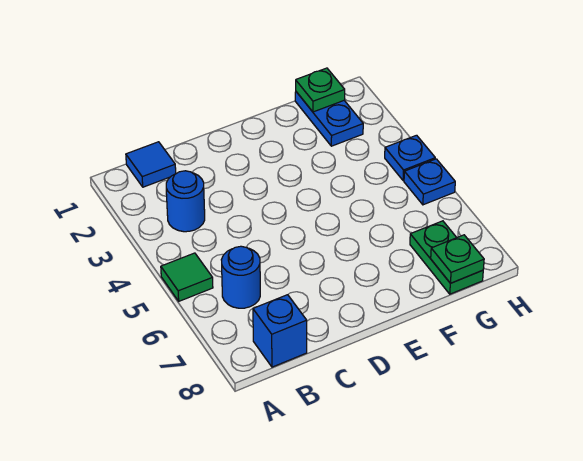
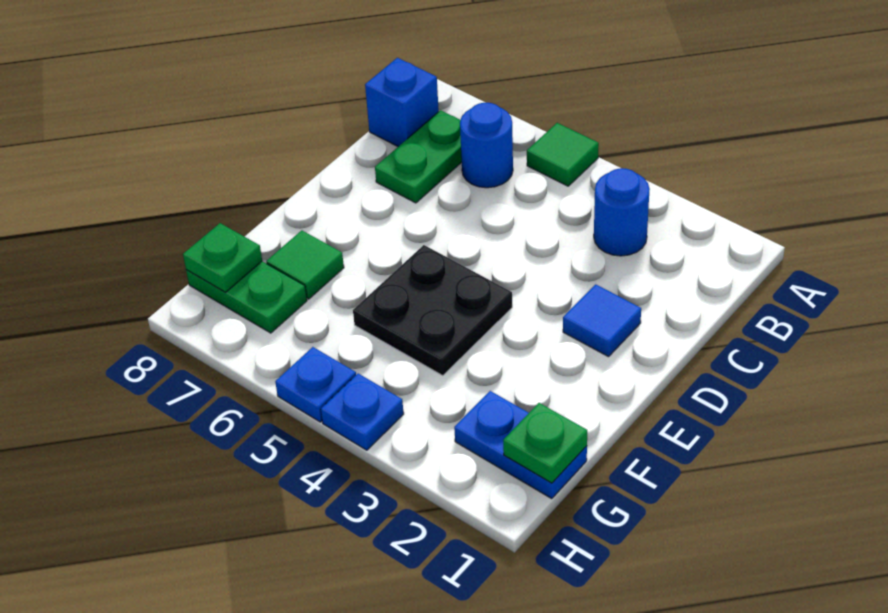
blue 1x1 tile [126,142,176,187] -> blue 1x1 tile moved to [563,284,641,357]
none -> green 1x2 plate [375,110,462,203]
none -> black 2x2 plate [353,245,512,376]
none -> green 1x1 tile [266,230,344,299]

